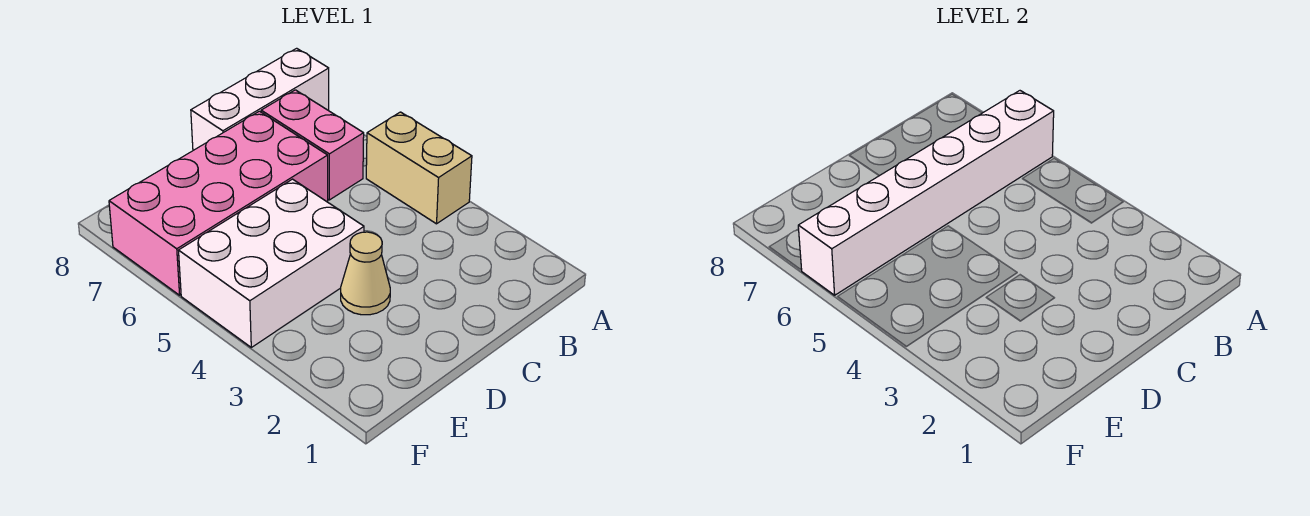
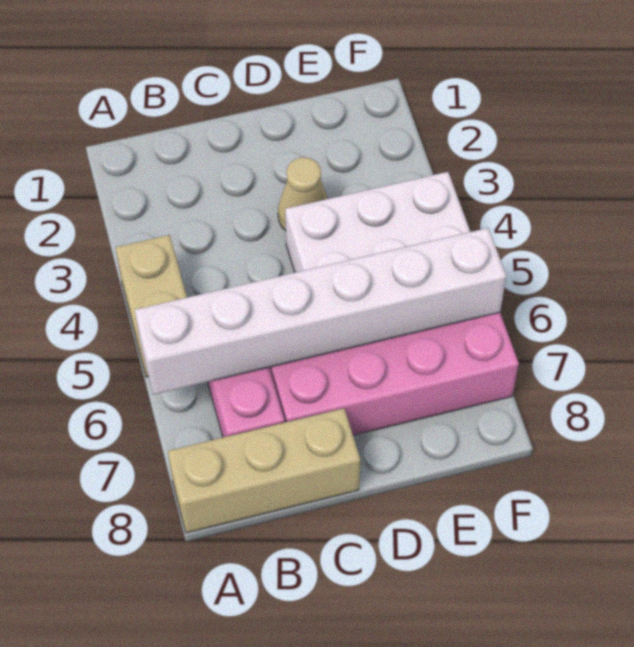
white 1x3 brick [191,48,329,150] -> tan 1x3 brick [168,408,360,533]

